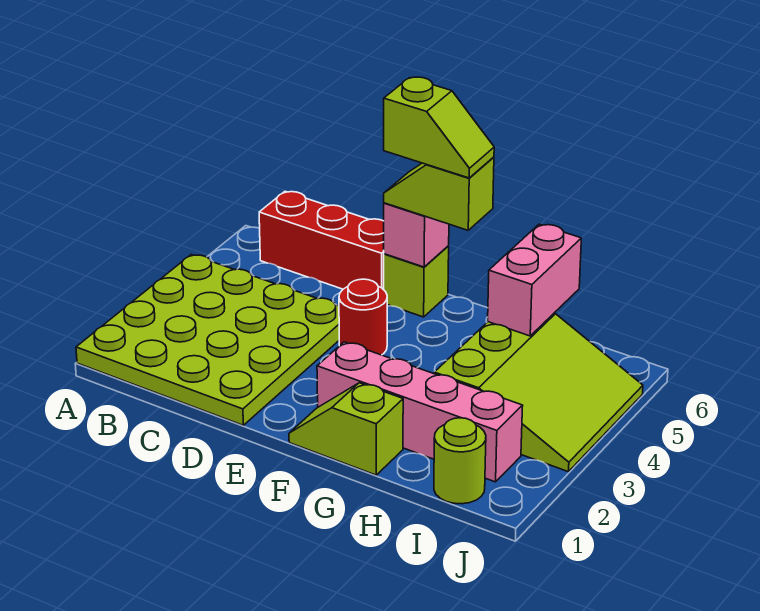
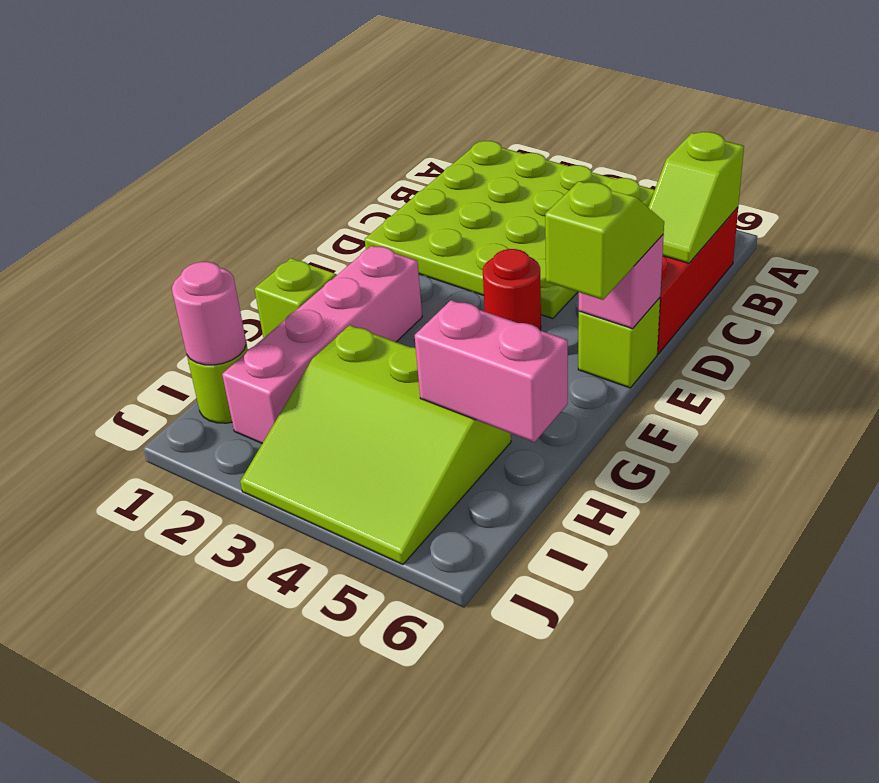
lime 1x2 slope [384,77,494,178] -> lime 1x2 slope moved to [648,132,744,263]
none -> pink 1x1 round brick [172,262,246,365]

